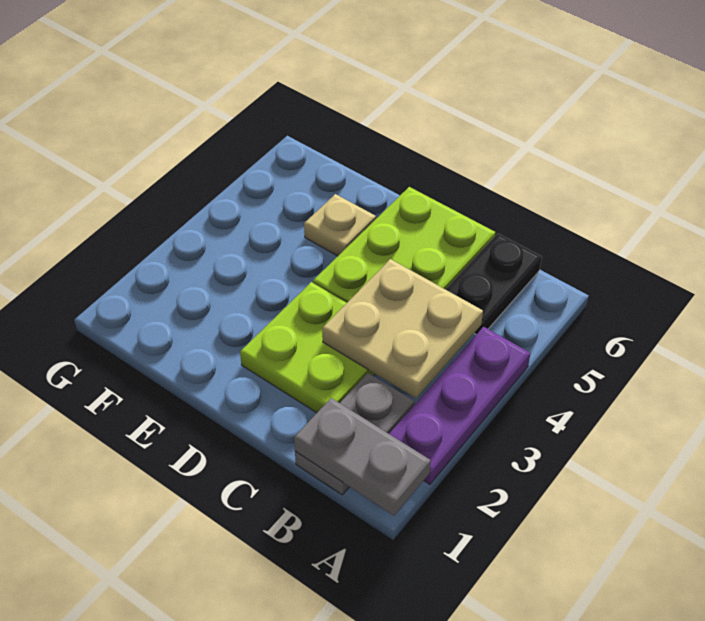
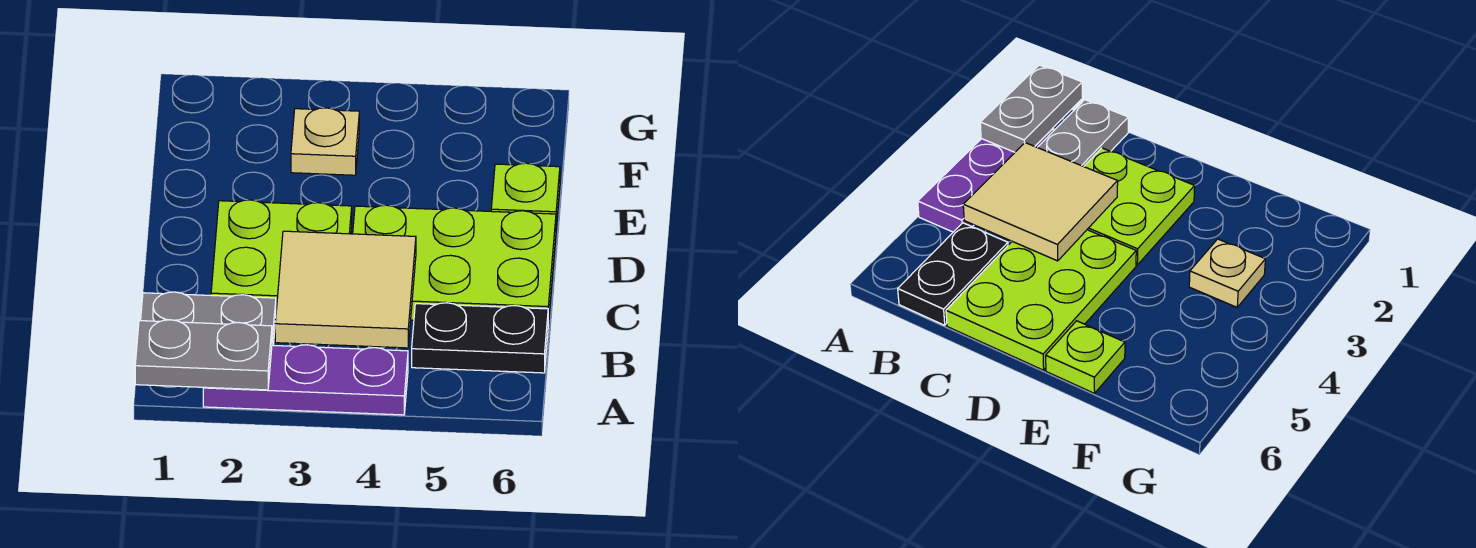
grey 1x2 plate [294,398,431,515] -> grey 1x2 plate turned to [135,320,272,390]
tan 2x2 plate [322,259,483,398] -> tan 2x2 tile [275,231,416,348]
tan 1x1 plate [304,194,376,256] -> tan 1x1 plate moved to [291,108,359,175]
none -> lime 1x1 plate [491,163,560,227]

